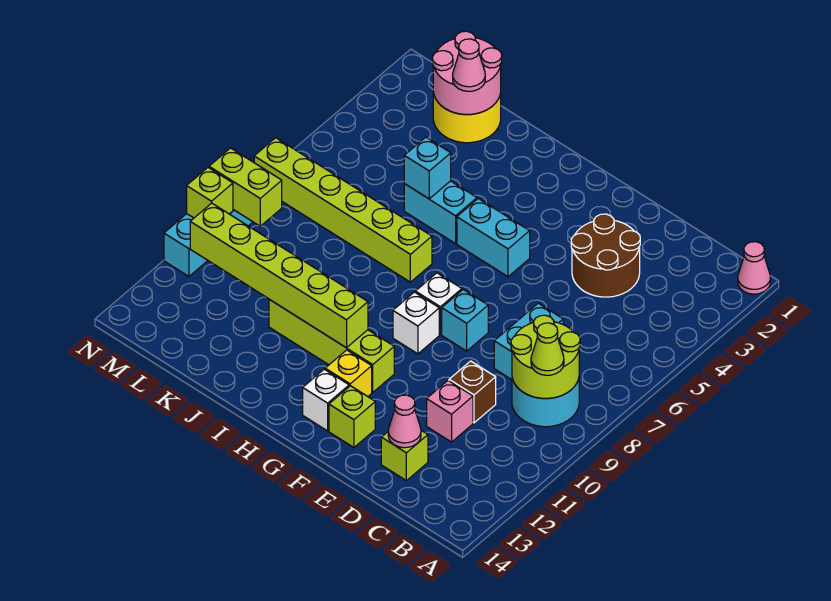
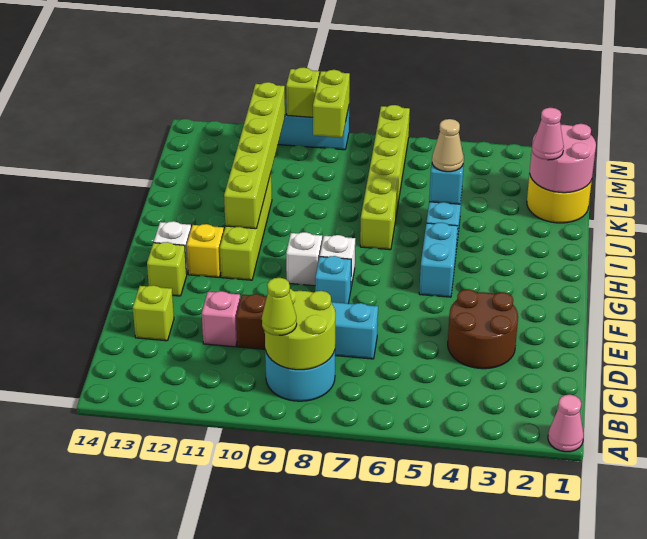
pink 1x1 cone [388,395,421,448] -> none
none -> tan 1x1 cone [432,119,464,172]

